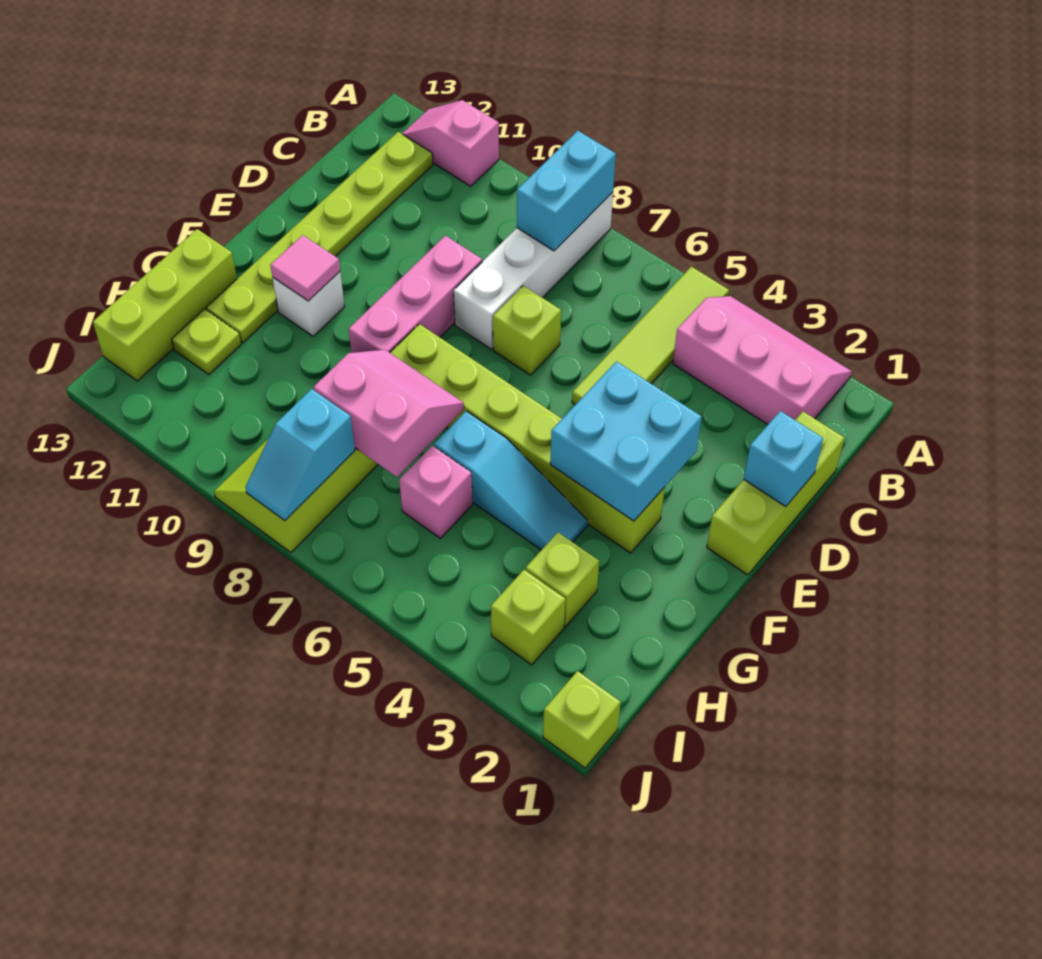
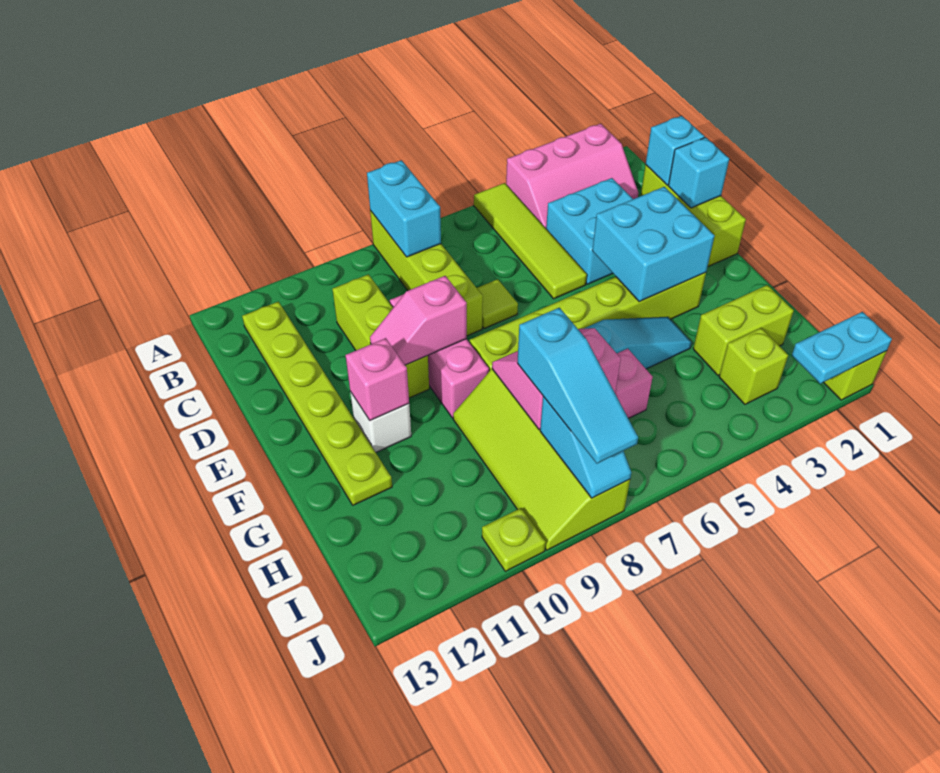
pink 2x3 slope [673,296,852,424] -> pink 2x3 slope turned to [506,124,639,228]
white 1x4 brick [454,192,613,349] -> lime 1x4 brick [370,211,483,336]
pink 1x2 slope [402,100,499,186] -> pink 1x2 slope moved to [370,276,467,365]
none -> cyan 1x1 brick [646,116,705,185]
none -> cyan 2x2 brick [546,178,633,284]
lime 1x1 brick [493,286,561,375] -> lime 1x1 tile [477,279,518,329]
pink 1x1 tile [270,235,340,301] -> pink 1x1 brick [346,338,409,421]
lime 1x3 brick [93,229,237,381] -> lime 1x3 brick moved to [332,274,429,398]
lime 1x1 brick [526,532,599,627] -> lime 1x2 brick [693,285,794,375]
none -> cyan 1x3 slope [517,308,638,464]
lime 1x1 plate [172,309,241,375] -> lime 1x1 plate moved to [482,508,546,571]
none -> cyan 1x2 plate [792,312,892,384]

